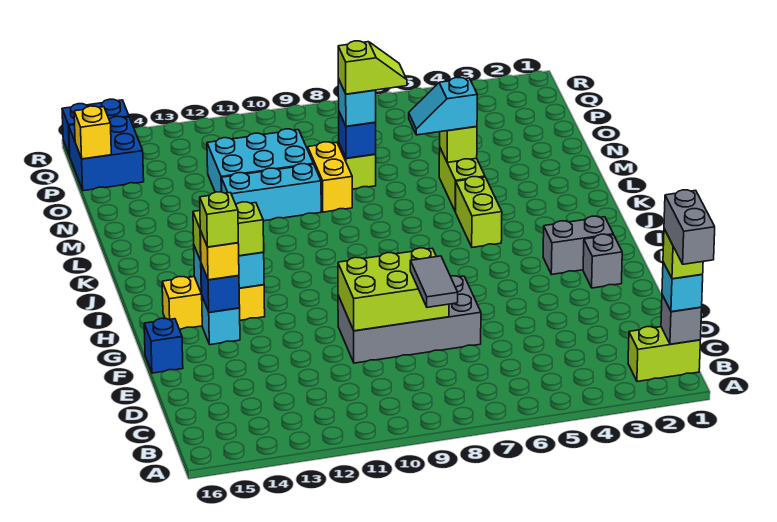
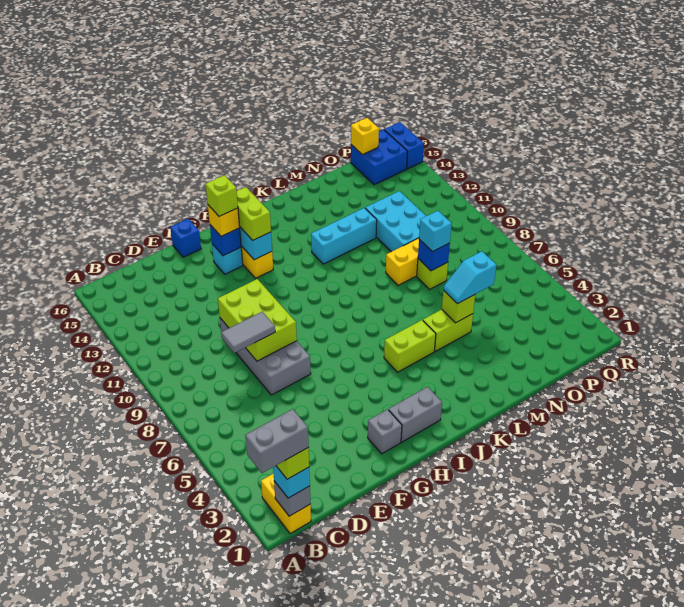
lime 1x2 brick [628,327,700,382] -> yellow 1x2 brick [261,474,311,534]
grey 1x2 brick [543,216,613,274] -> grey 1x2 brick turned to [389,387,442,442]
cyan 1x2 slope [409,77,477,135] -> cyan 1x2 slope turned to [443,251,496,304]
cyan 1x3 brick [221,164,321,221] -> cyan 1x3 brick turned to [311,208,377,264]
lime 1x2 slope [338,41,407,94] -> none

